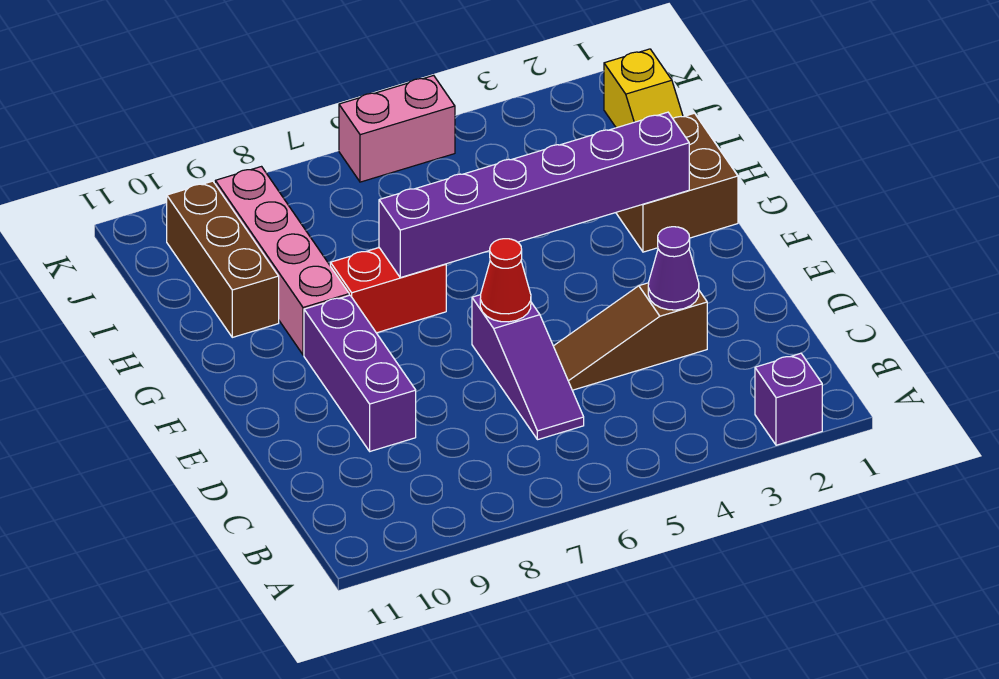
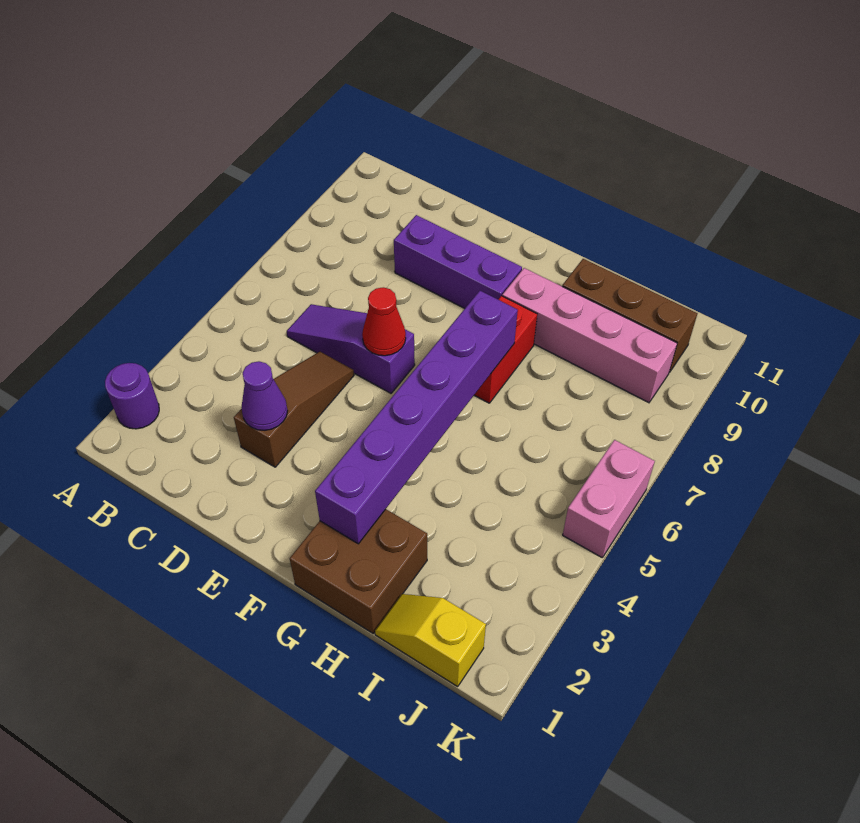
purple 1x1 brick [755,353,822,445] -> purple 1x1 round brick [105,363,159,429]

